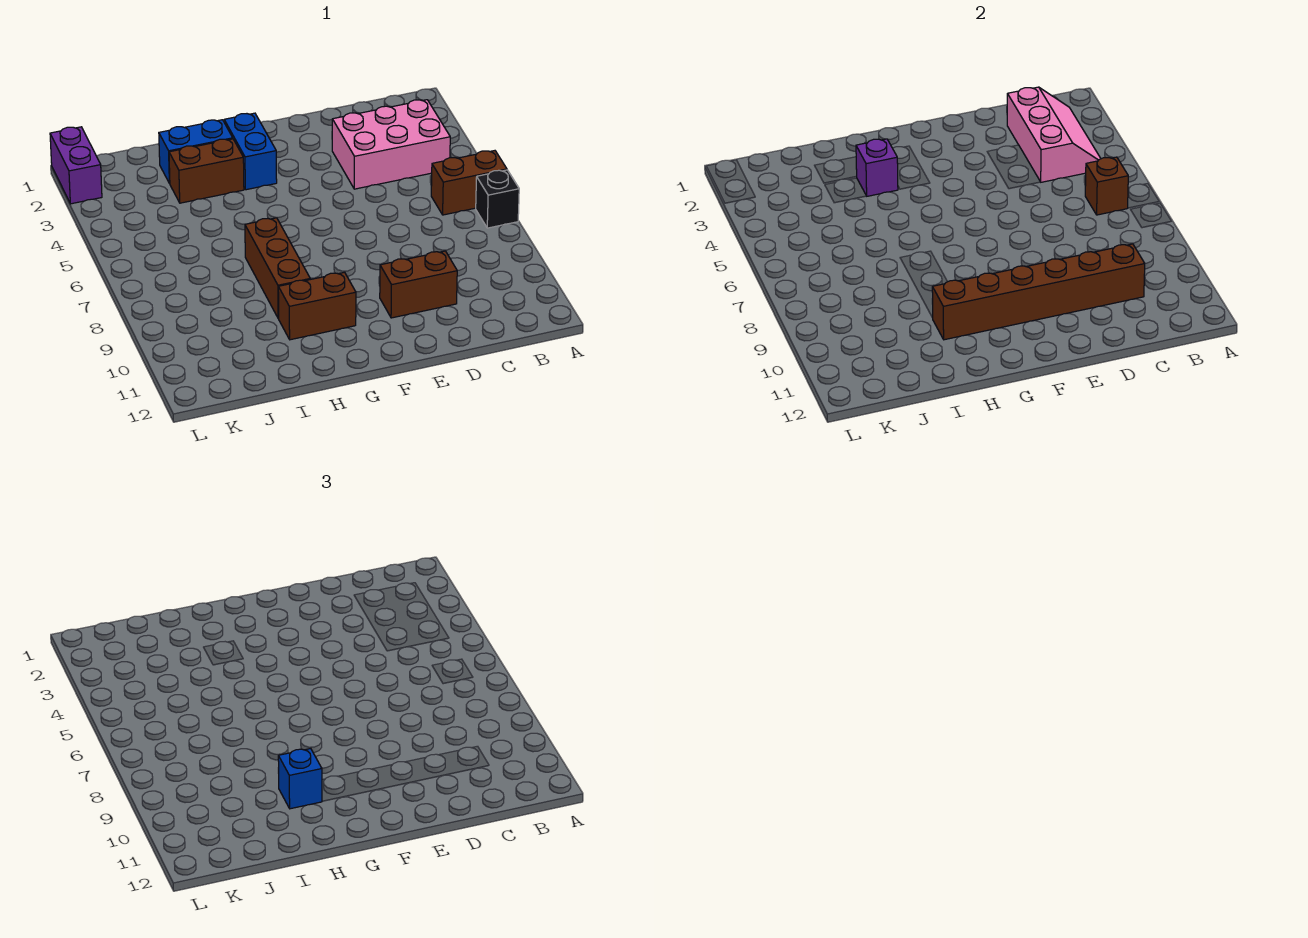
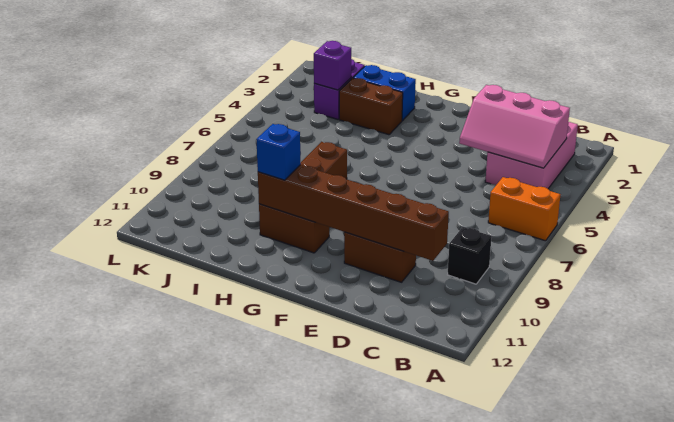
brown 1x2 brick [431,151,507,215] -> orange 1x2 brick [488,177,560,241]
black 1x1 brick [476,170,519,228] -> black 1x1 brick moved to [448,227,492,284]
pink 2x3 slope [1007,87,1101,182] -> pink 2x3 slope turned to [459,85,570,168]
pink 2x3 brick [332,100,450,189] -> pink 2x3 brick turned to [485,122,578,189]
brown 1x1 brick [1085,157,1128,215] -> none
blue 1x2 brick [224,113,277,190] -> none
purple 1x1 brick [856,139,898,196] -> purple 1x1 brick moved to [314,41,351,90]
purple 1x2 brick [50,127,102,204] -> purple 1x2 brick moved to [314,59,365,119]

